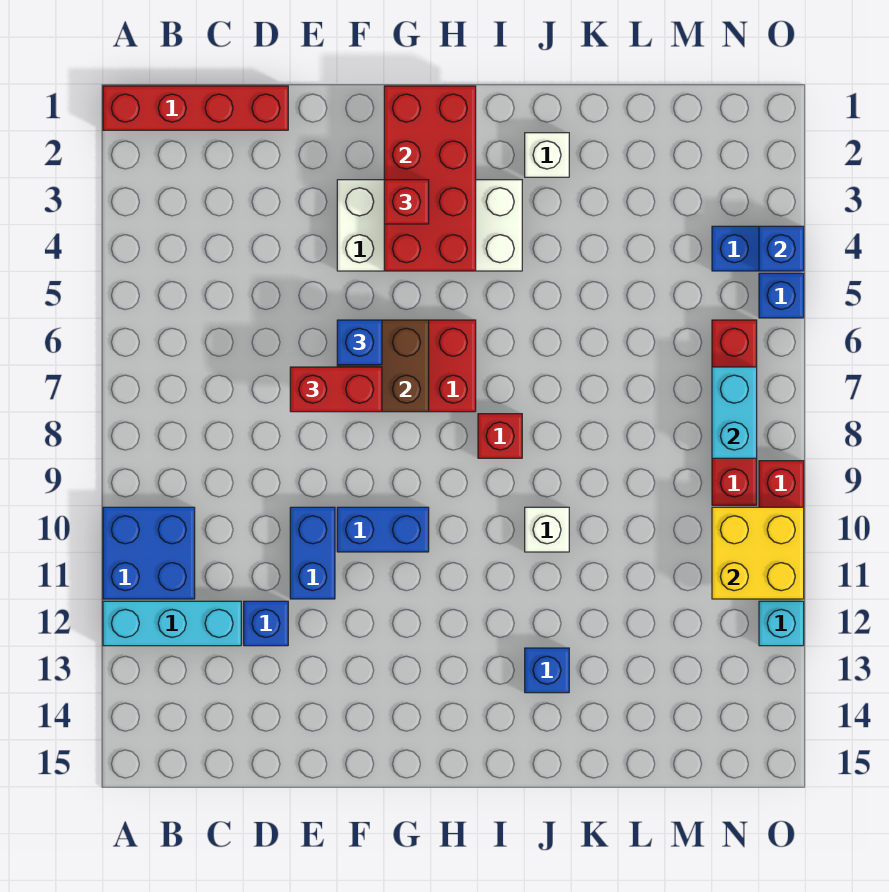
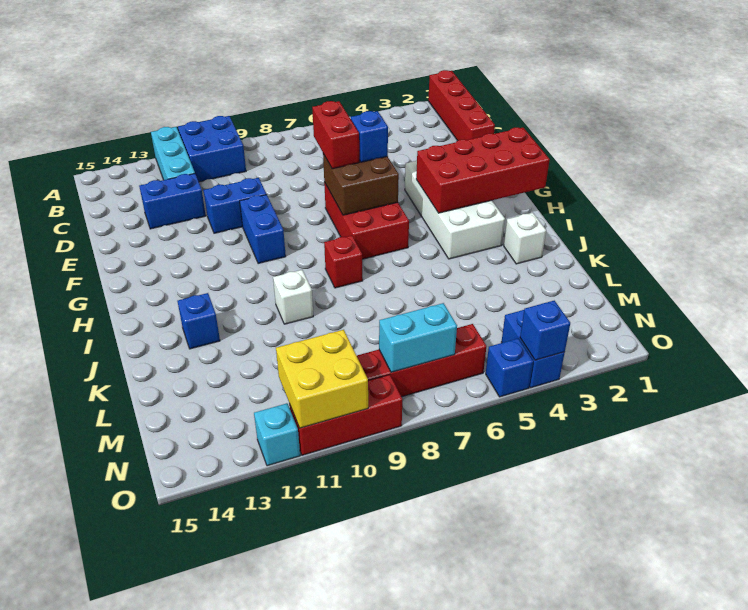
blue 1x1 brick [244,601,288,646] -> blue 1x2 brick [139,174,206,229]
red 1x1 brick [384,180,429,224] -> none

